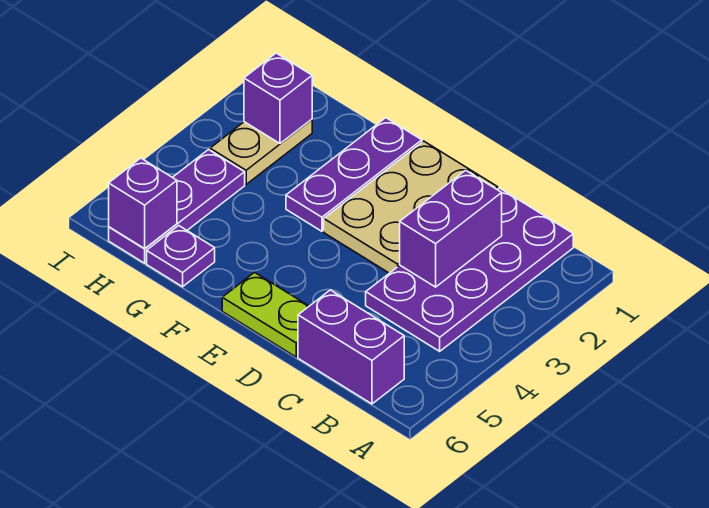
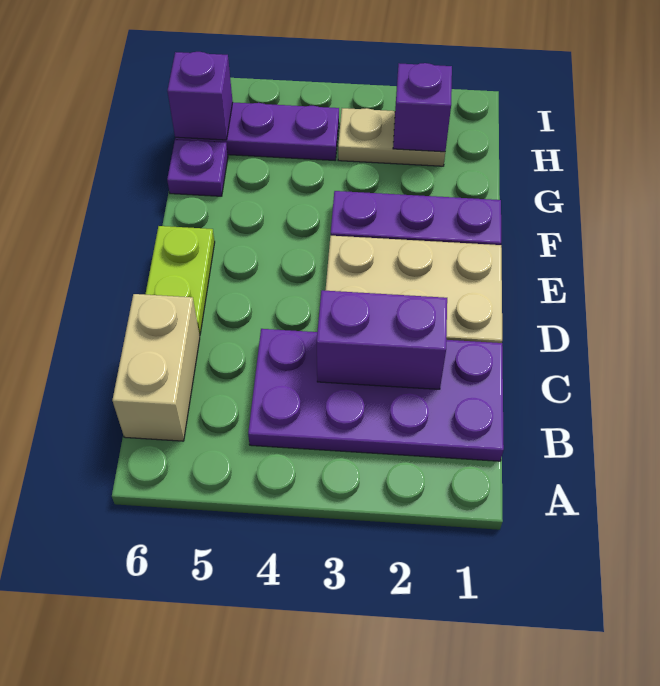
purple 1x2 brick [298,290,404,404] -> tan 1x2 brick [112,294,200,441]

